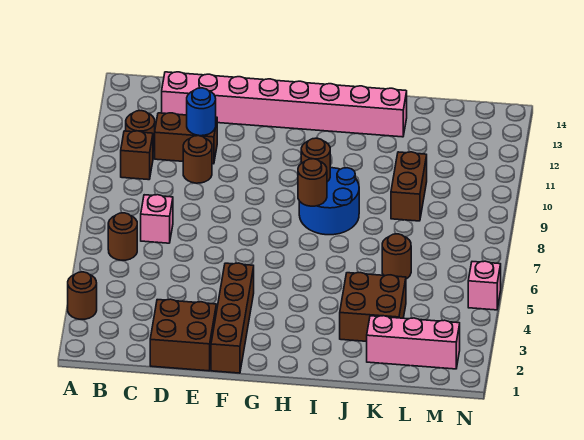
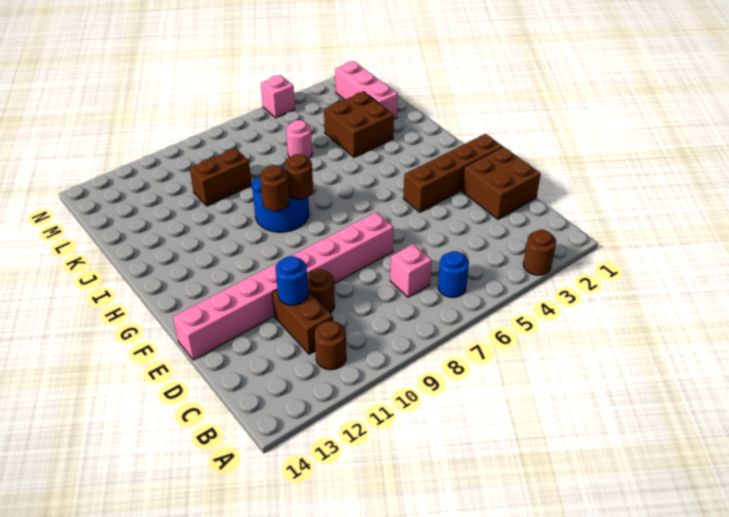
brown 1x1 round brick [108,213,137,260] -> blue 1x1 round brick [438,251,469,298]
brown 1x1 brick [121,131,153,180] -> none
pink 1x8 brick [162,72,407,137] -> pink 1x8 brick turned to [173,212,394,360]
brown 1x1 round brick [382,234,411,279] -> pink 1x1 round brick [286,120,312,158]

